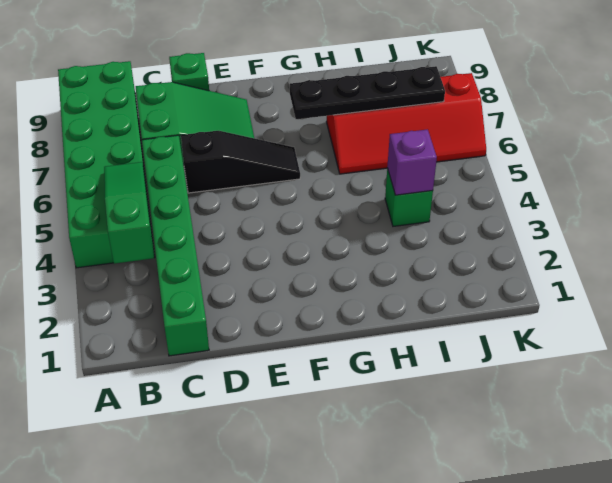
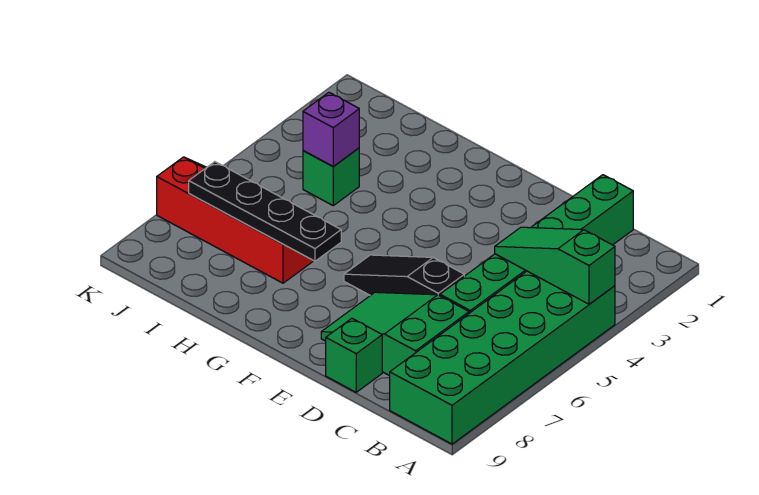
green 1x3 slope [104,162,154,264] -> green 1x3 slope turned to [495,227,615,304]

